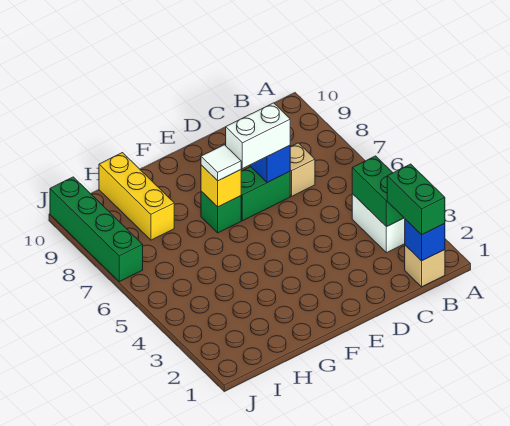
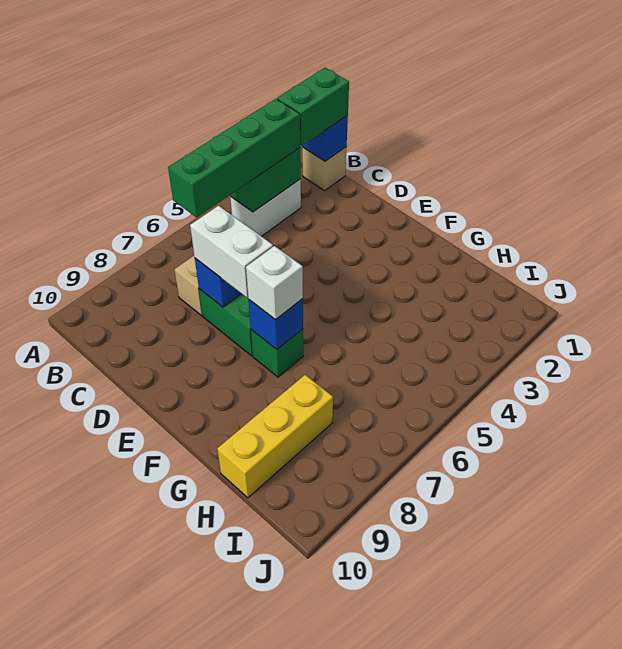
yellow 1x1 brick [201,165,241,207] -> blue 1x1 brick [249,299,303,349]
white 1x1 tile [201,145,241,181] -> white 1x1 brick [246,246,303,320]
green 1x4 brick [50,177,143,282] -> green 1x4 brick moved to [168,99,300,218]

